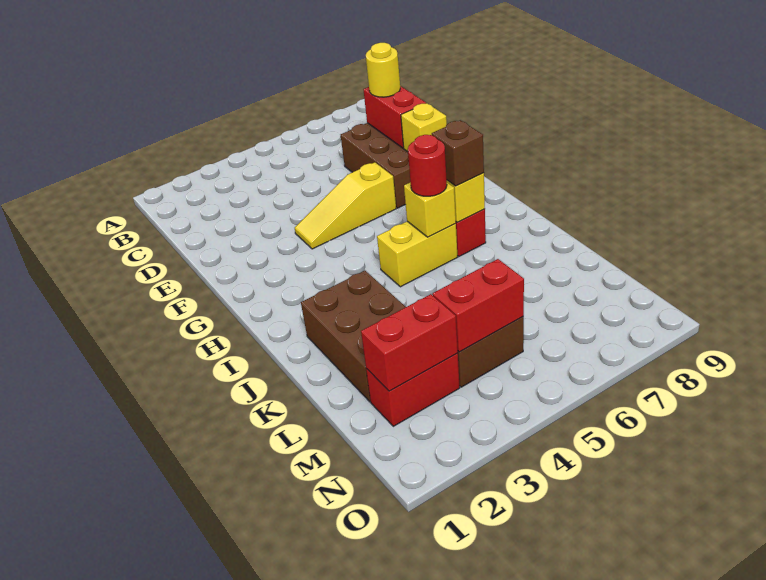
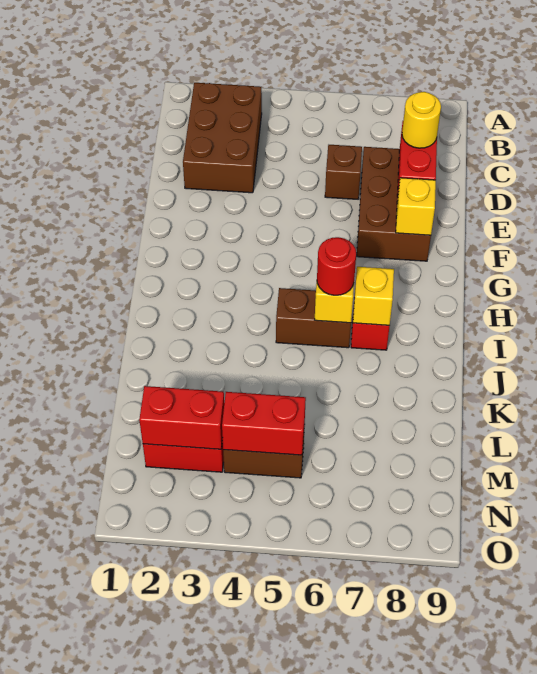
yellow 1x3 slope [295,162,396,249] -> none
yellow 1x2 brick [377,221,458,287] -> brown 1x2 brick [276,288,351,348]
brown 1x1 brick [432,120,484,186] -> brown 1x1 brick moved to [325,145,362,199]
brown 2x3 brick [301,270,405,402] -> brown 2x3 brick moved to [183,83,262,193]

